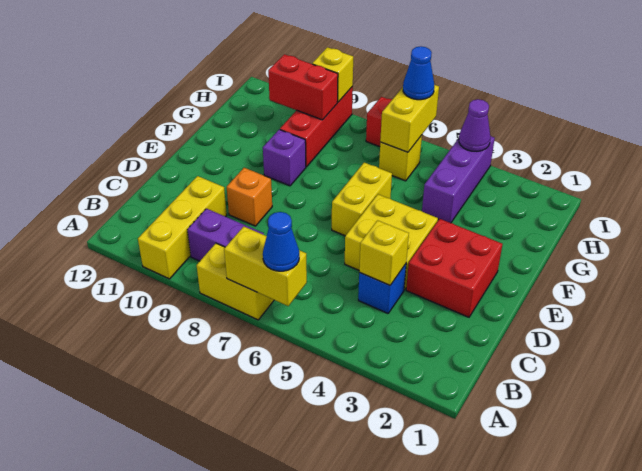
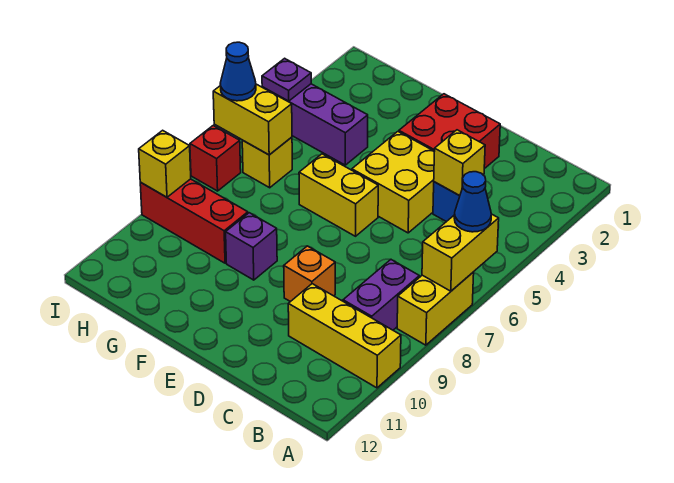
red 1x2 brick [268,54,338,120] -> none
purple 1x1 cone [459,99,490,151] -> purple 1x1 plate [262,58,311,101]

